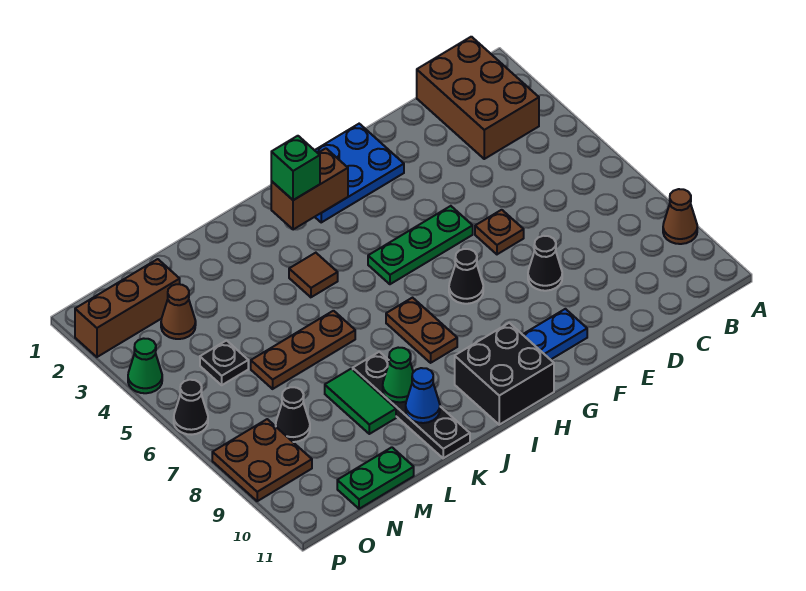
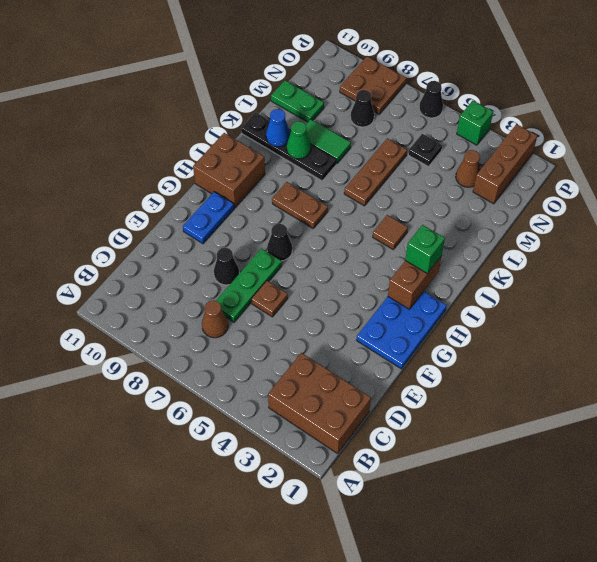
brown 1x1 cone [663,189,697,244] -> brown 1x1 cone moved to [202,300,228,338]
green 1x3 plate [368,206,473,284] -> green 1x3 plate moved to [216,248,282,322]
black 2x2 brick [455,323,554,425] -> brown 2x2 brick [193,133,265,208]
green 1x2 plate [337,447,414,509] -> green 1x2 plate turned to [271,80,324,122]
green 1x1 cone [128,338,162,393] -> green 1x1 brick [457,101,493,145]

